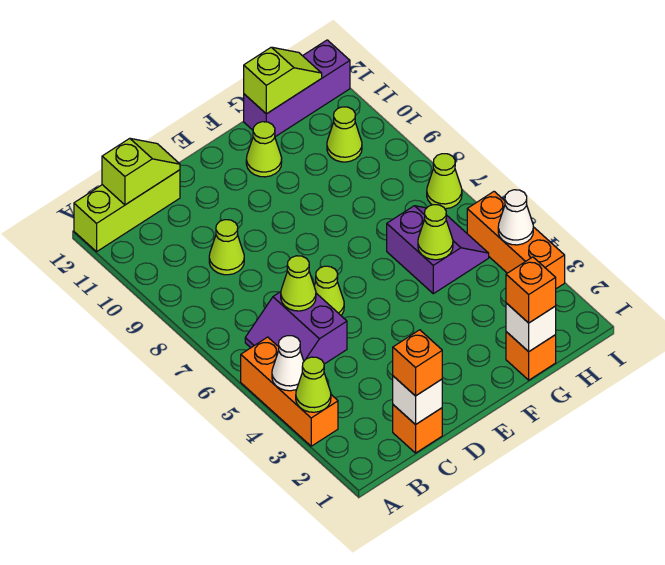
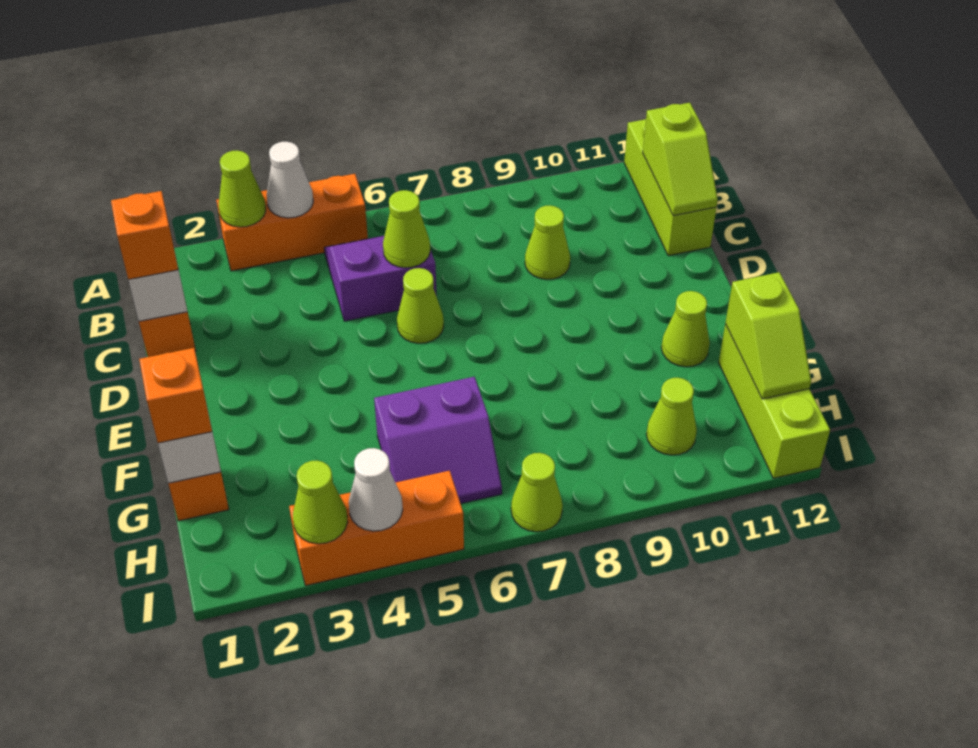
lime 1x1 cone [418,205,453,260] -> lime 1x1 cone moved to [293,460,348,544]
purple 1x3 brick [244,40,350,137] -> lime 1x3 brick [719,324,830,478]

